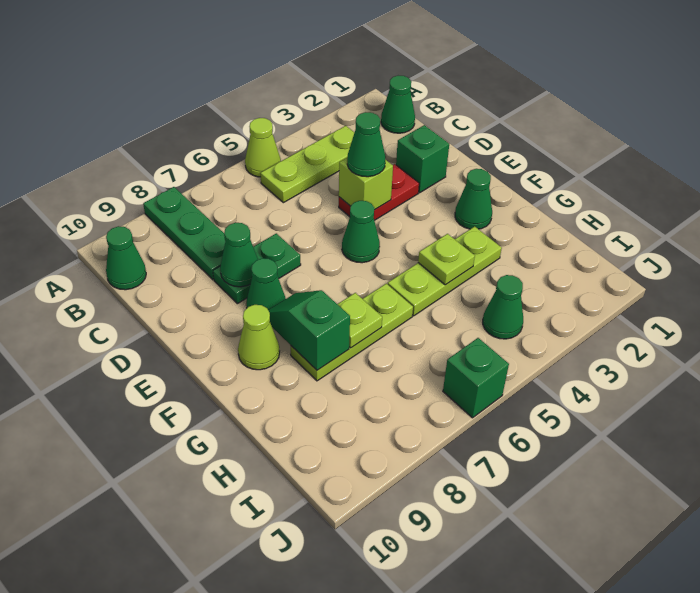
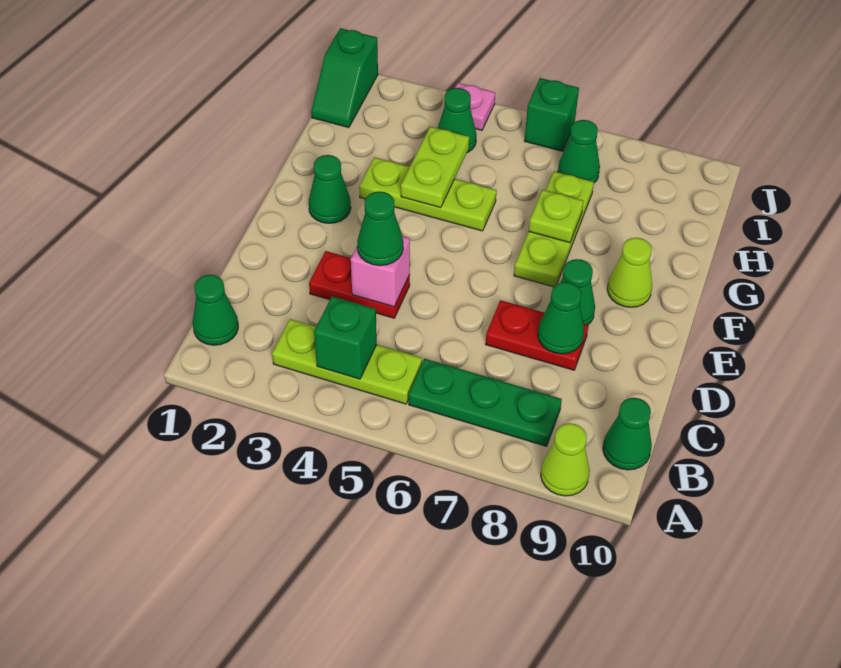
lime 1x1 cone [245,118,281,177] -> lime 1x1 cone moved to [541,423,590,496]
green 1x3 plate [143,187,226,280] -> green 1x3 plate turned to [409,359,562,446]
green 1x1 brick [396,125,449,193] -> green 1x1 brick moved to [314,296,377,379]
lime 1x1 brick [339,158,393,210] -> pink 1x1 brick [351,236,410,307]
green 1x2 plate [213,233,301,304] -> red 1x2 plate [485,300,589,370]
green 1x1 cone [342,201,380,263] -> green 1x1 cone moved to [558,120,600,183]
green 1x2 slope [268,290,350,370] -> green 1x2 slope moved to [311,28,378,128]
lime 1x1 plate [418,234,475,285] -> lime 1x2 plate [401,127,469,208]
lime 1x3 plate [291,284,413,381] -> lime 1x3 plate turned to [514,171,594,287]
none -> pink 1x1 plate [455,83,495,130]

